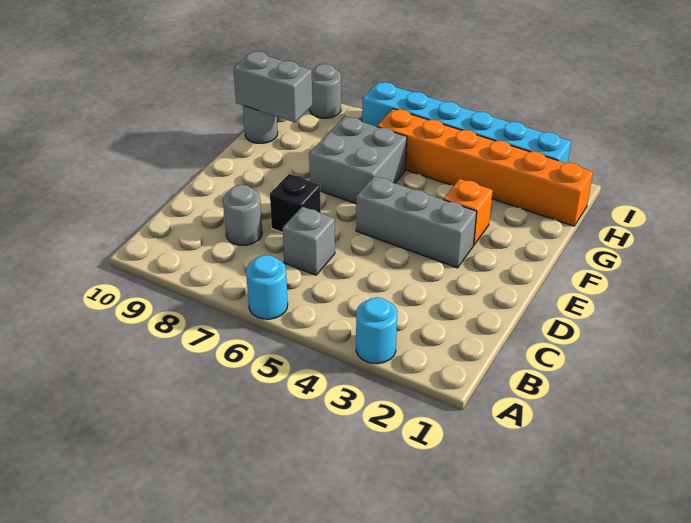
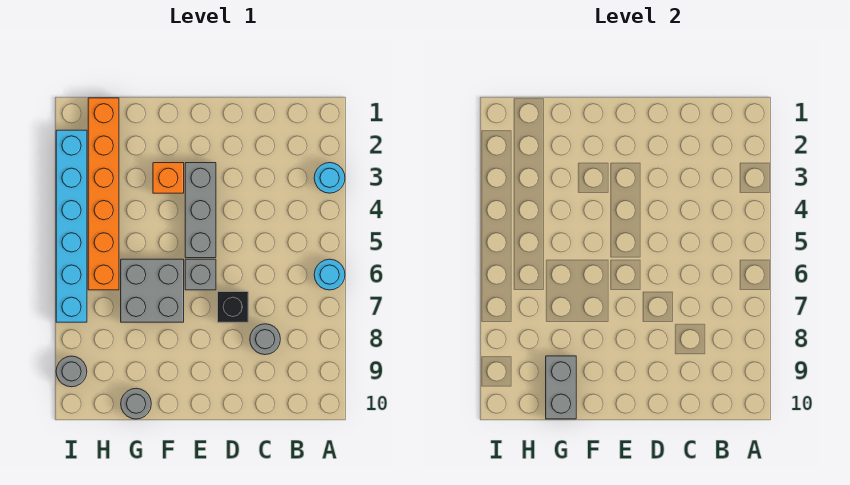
grey 1x1 brick [283,207,335,275] -> grey 1x1 brick moved to [185,259,216,290]

